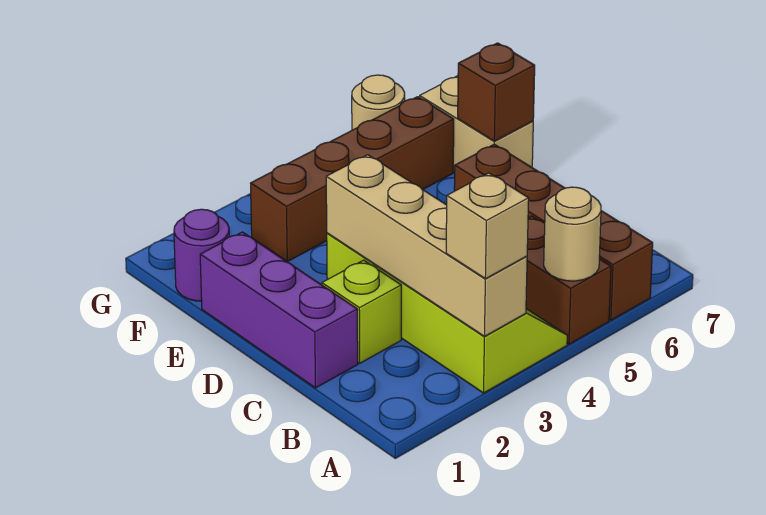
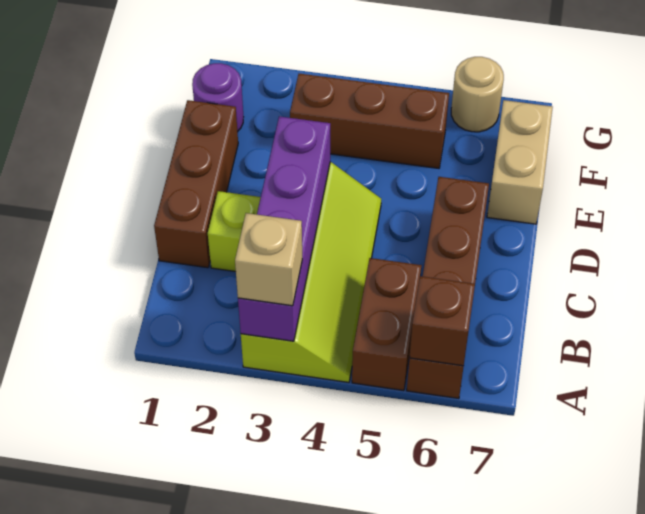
tan 1x4 brick [326,155,527,336] -> purple 1x4 brick [238,116,330,341]
tan 1x1 round brick [544,187,601,281] -> none
purple 1x3 brick [200,232,358,388] -> brown 1x3 brick [154,100,238,268]
brown 1x1 brick [458,43,535,141] -> brown 1x1 brick moved to [409,276,475,366]
brown 1x4 brick [251,97,454,262] -> brown 1x3 brick [290,74,449,168]

